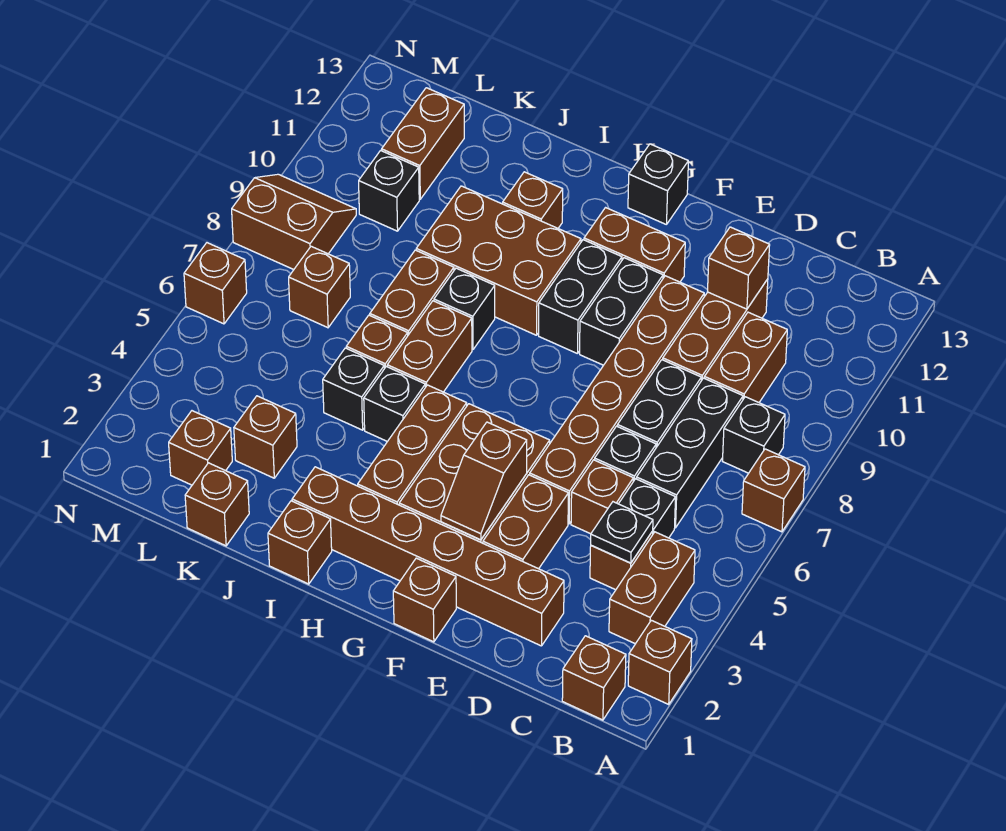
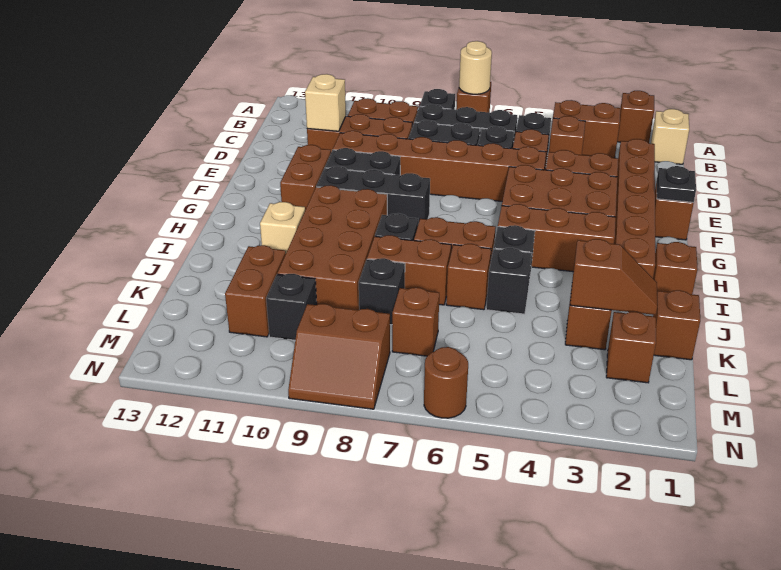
none -> tan 1x1 round brick [459,41,492,94]
brown 1x1 brick [562,636,626,720] -> tan 1x1 brick [651,109,689,164]
black 1x1 plate [591,502,653,563] -> black 1x1 plate moved to [657,166,696,202]
brown 1x1 brick [708,227,770,309] -> tan 1x1 brick [305,74,346,131]
brown 1x2 slope [441,422,527,540] -> brown 1x2 slope moved to [570,239,657,315]
black 1x2 brick [539,240,622,354] -> black 1x3 brick [316,166,430,224]
black 1x1 brick [628,144,688,225] -> black 1x1 brick moved to [359,258,405,325]
brown 2x3 brick [416,186,581,335] -> brown 2x4 brick [277,185,387,310]
brown 1x1 brick [503,172,563,228] -> tan 1x1 brick [260,202,305,253]
brown 1x2 brick [382,88,464,199] -> brown 1x2 brick turned to [225,245,286,337]
brown 2x2 slope [232,174,356,270] -> brown 2x2 slope turned to [288,304,390,409]
brown 1x1 brick [184,243,247,324] -> brown 1x1 round brick [424,347,468,418]

